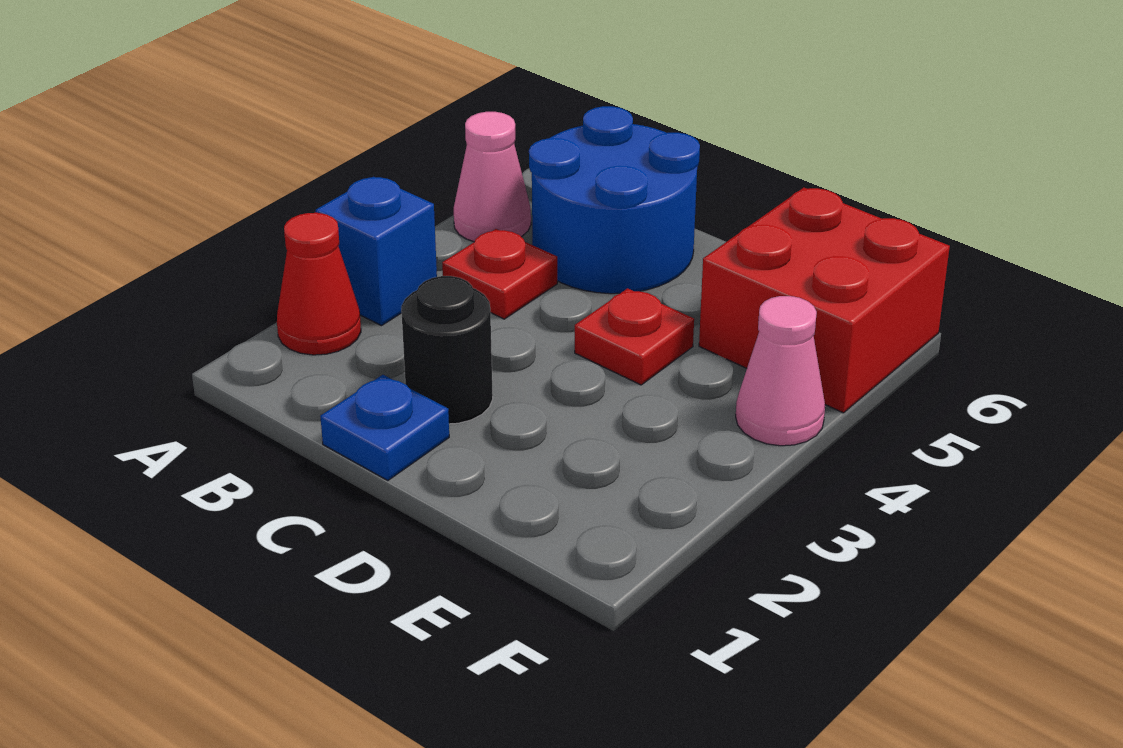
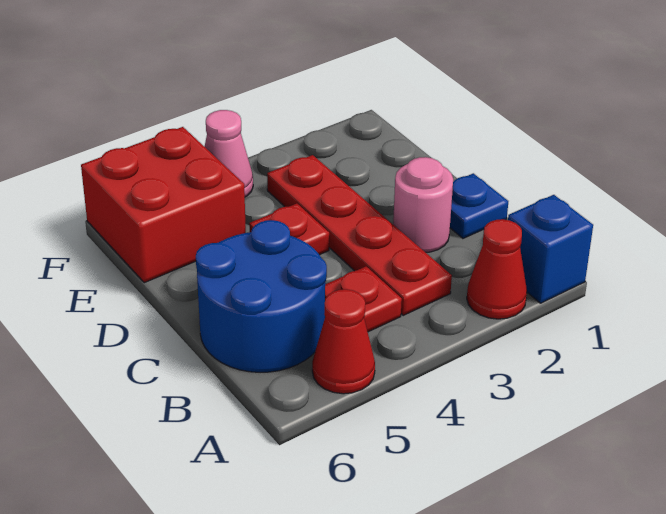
blue 1x1 brick [316,177,437,326] -> blue 1x1 brick moved to [508,195,593,303]
pink 1x1 cone [454,112,531,242] -> red 1x1 cone [312,289,375,394]
none -> red 1x4 plate [267,155,452,315]
black 1x1 round brick [401,276,493,424] -> pink 1x1 round brick [393,157,453,252]

